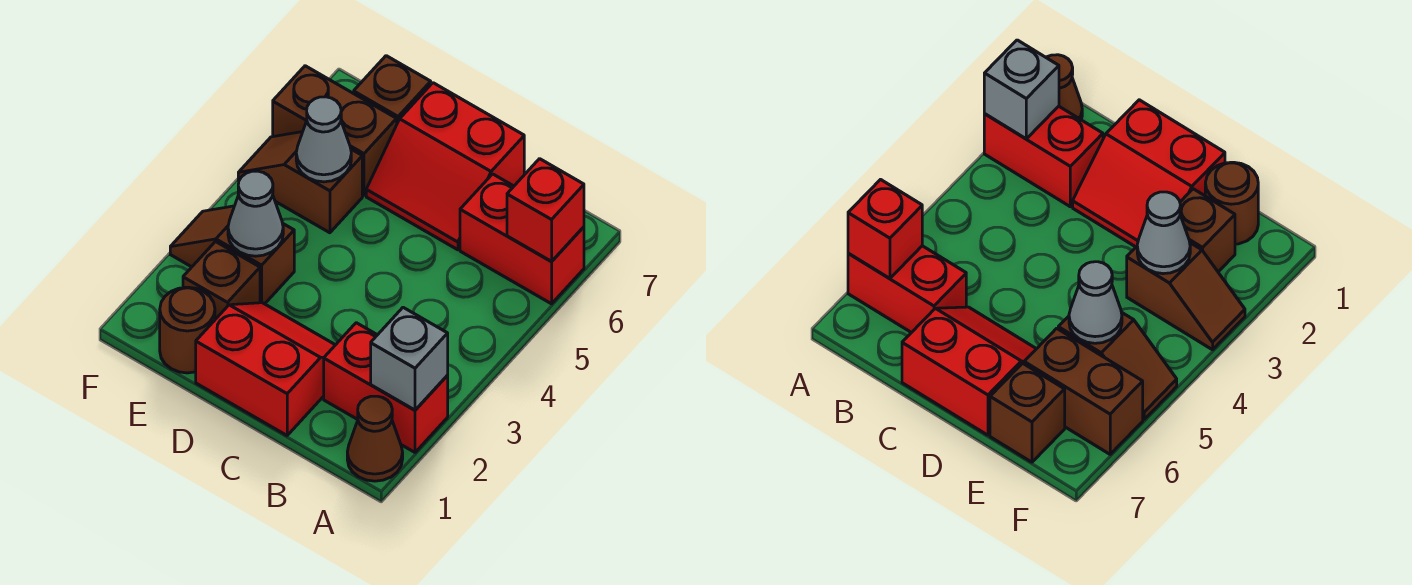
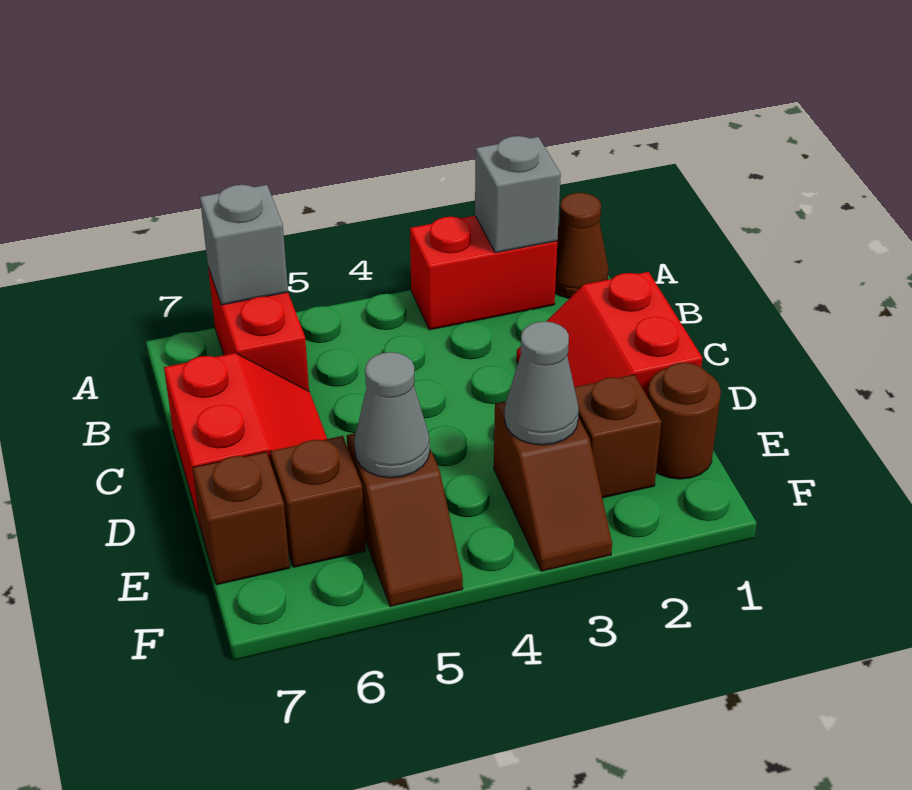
red 1x2 brick [324,323,448,452] -> red 1x2 brick turned to [410,216,557,330]
red 1x1 brick [507,159,584,262] -> grey 1x1 brick [200,185,288,305]
brown 1x2 brick [273,66,397,195] -> brown 1x1 brick [270,436,365,567]

